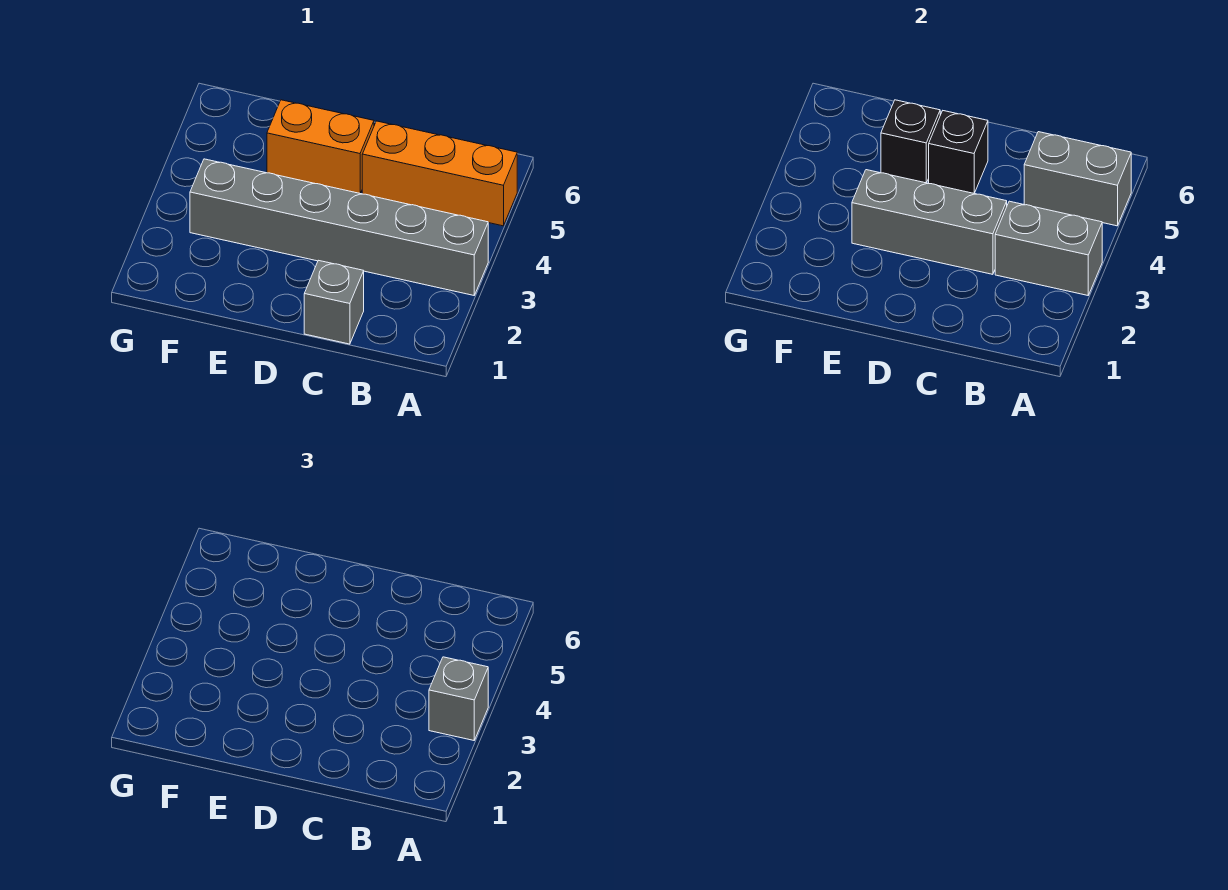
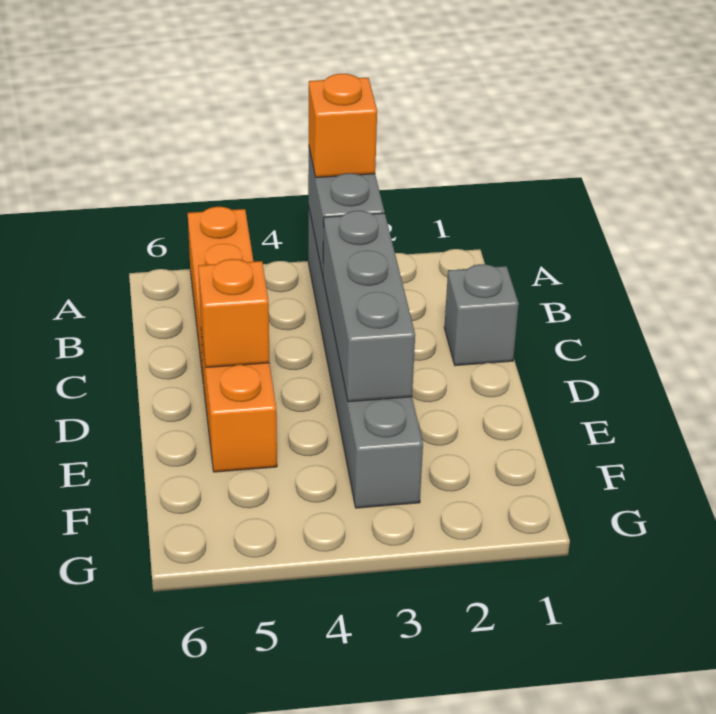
grey 1x1 brick [429,657,488,740] -> orange 1x1 brick [309,74,377,177]
grey 1x2 brick [1024,132,1131,226] -> none
black 1x1 brick [929,111,988,193] -> orange 1x1 brick [198,259,269,367]
black 1x1 brick [881,100,940,183] -> none

